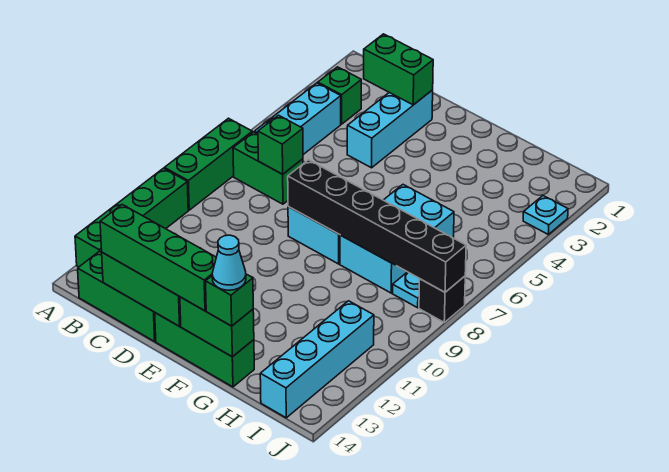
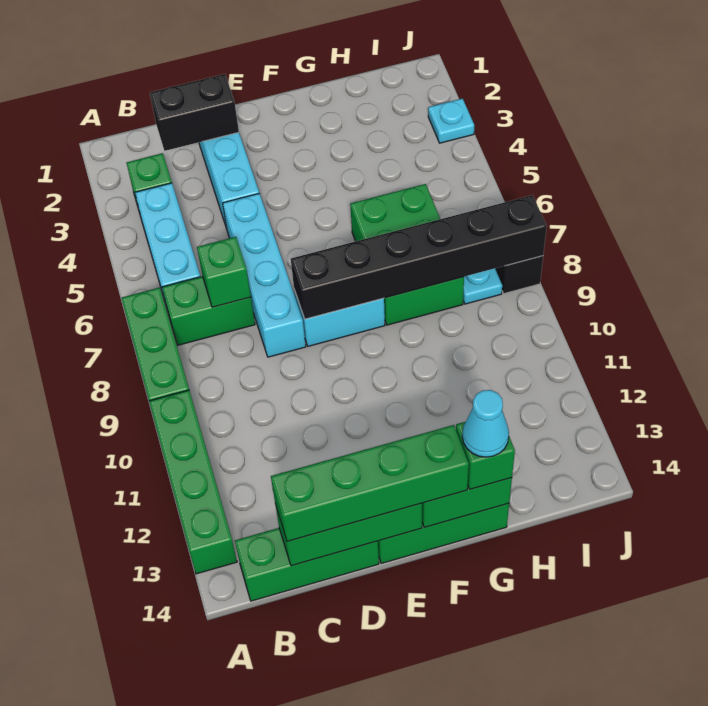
green 1x2 brick [364,34,433,105] -> black 1x2 brick [150,74,239,151]
cyan 2x3 brick [340,185,454,293] -> green 2x3 brick [350,184,464,325]
cyan 1x4 brick [260,301,374,418] -> cyan 1x4 brick moved to [223,193,306,357]

